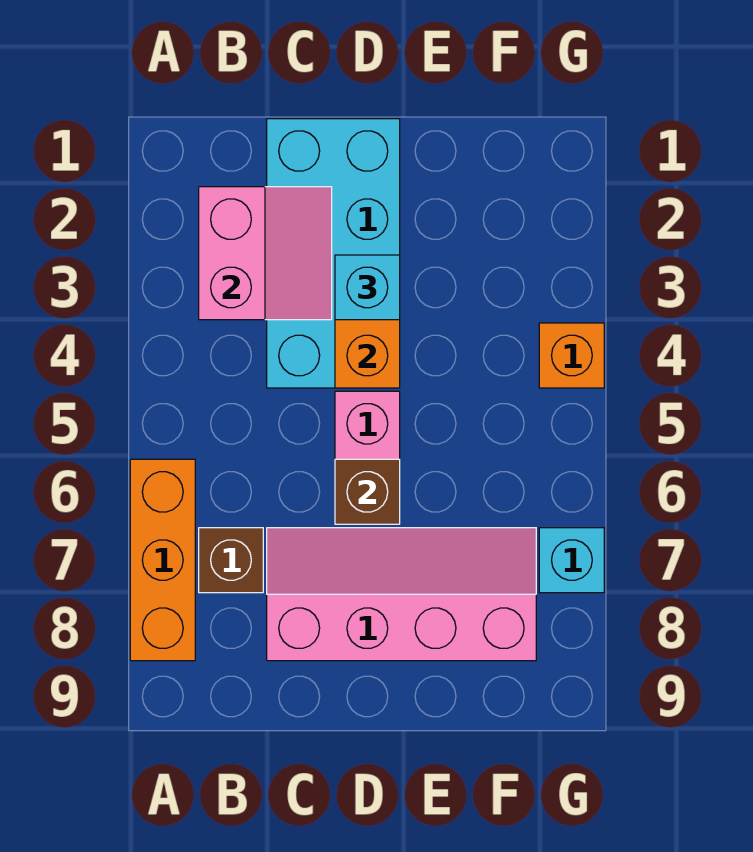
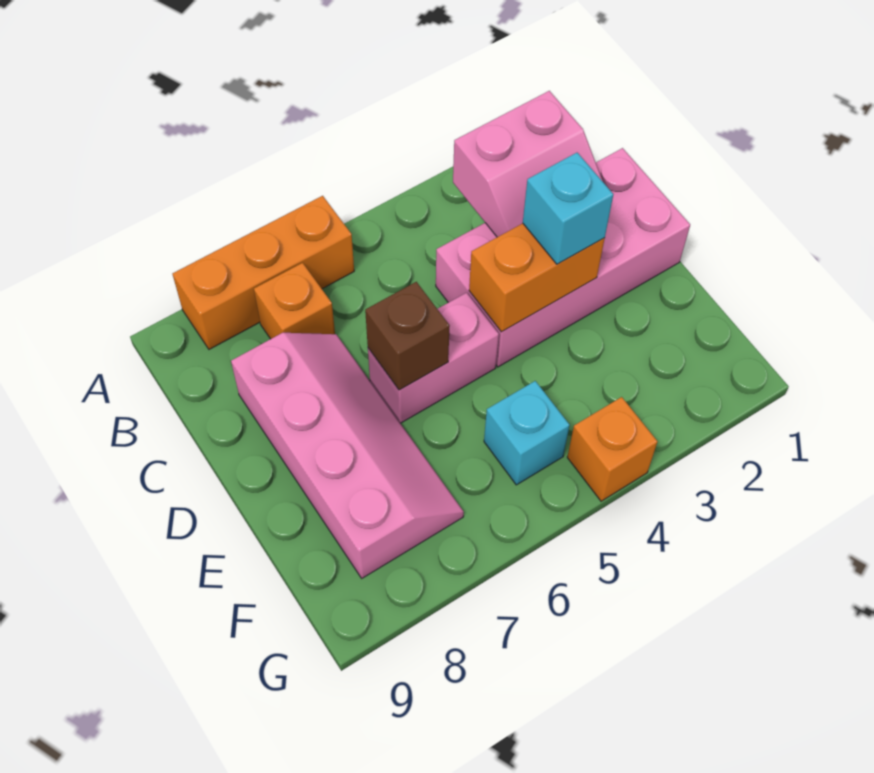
brown 1x1 brick [199,528,263,593] -> orange 1x1 brick [254,263,335,339]
cyan 2x4 brick [267,119,400,388] -> pink 2x4 brick [436,148,690,367]
cyan 1x1 brick [539,528,604,593] -> cyan 1x1 brick moved to [484,381,570,485]

